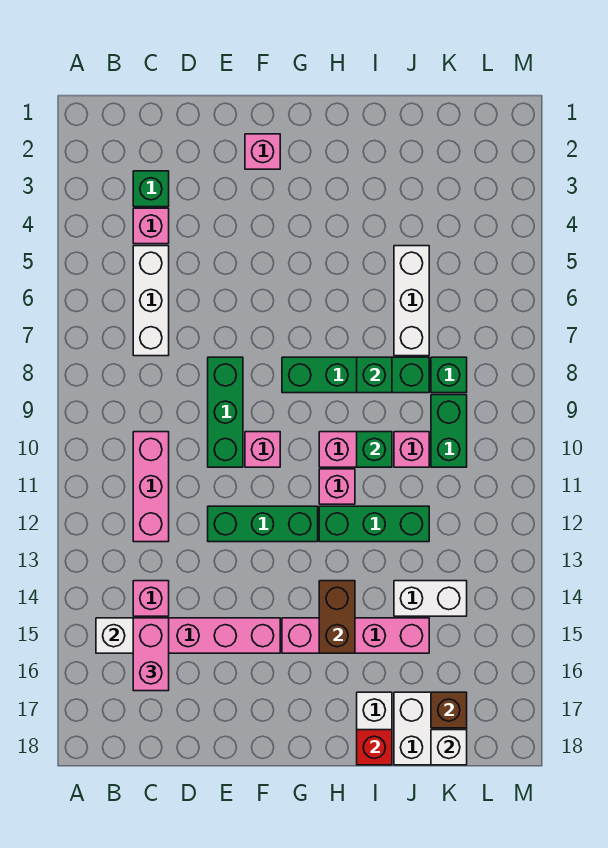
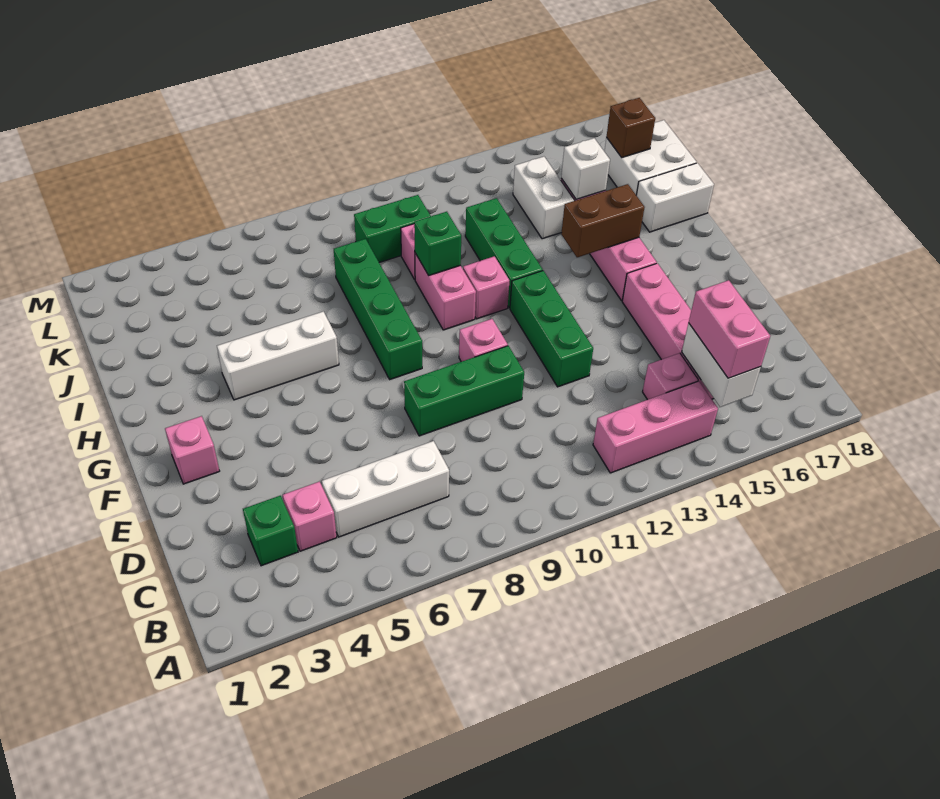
pink 1x3 brick [133,432,169,542] -> pink 1x3 brick moved to [593,381,718,473]
pink 1x2 brick [133,618,169,691] -> pink 1x2 brick turned to [689,280,770,378]
green 1x1 brick [357,357,392,393] -> none
red 1x1 brick [357,730,392,765] -> none
white 1x3 brick [394,246,429,356] -> white 1x3 brick moved to [217,311,339,400]
green 1x1 brick [431,357,467,393] -> none
white 1x1 brick [431,730,467,765] -> white 1x1 brick moved to [561,138,610,199]

